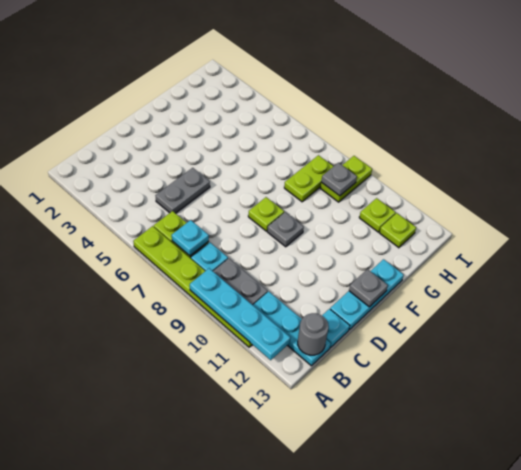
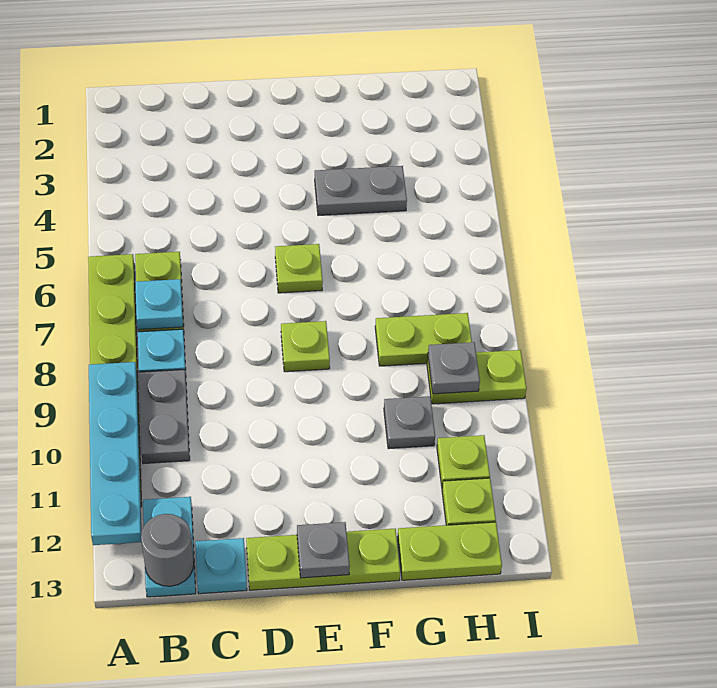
cyan 1x3 plate [253,292,331,366] -> cyan 1x2 plate [143,497,196,597]
grey 1x2 plate [155,168,210,213] -> grey 1x2 plate moved to [315,166,407,216]
cyan 1x3 plate [330,259,404,330] -> lime 1x3 plate [246,529,400,590]
none -> lime 1x1 plate [275,244,323,293]
grey 1x1 plate [267,212,304,247] -> grey 1x1 plate moved to [384,396,435,449]
none -> lime 1x2 plate [397,522,502,580]

